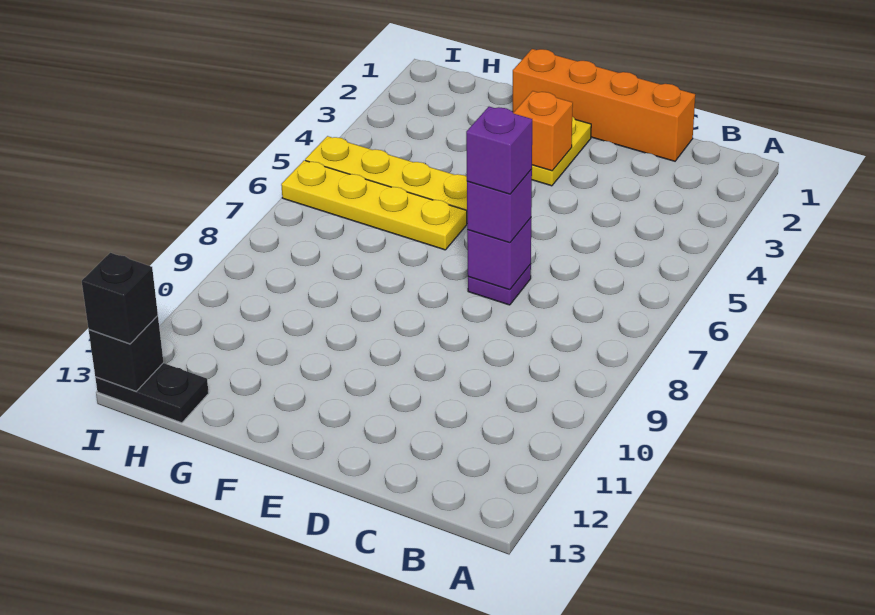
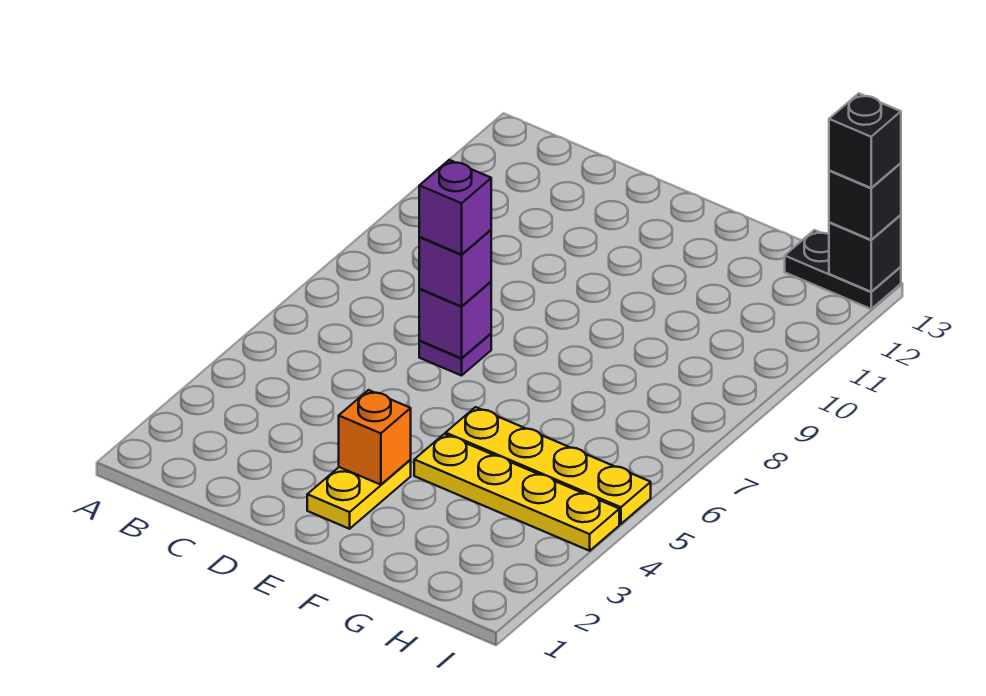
orange 1x4 brick [513,49,695,161] -> none
yellow 1x4 plate [281,160,467,250] -> yellow 1x4 plate moved to [414,434,619,551]
none -> black 1x1 brick [829,93,901,188]

